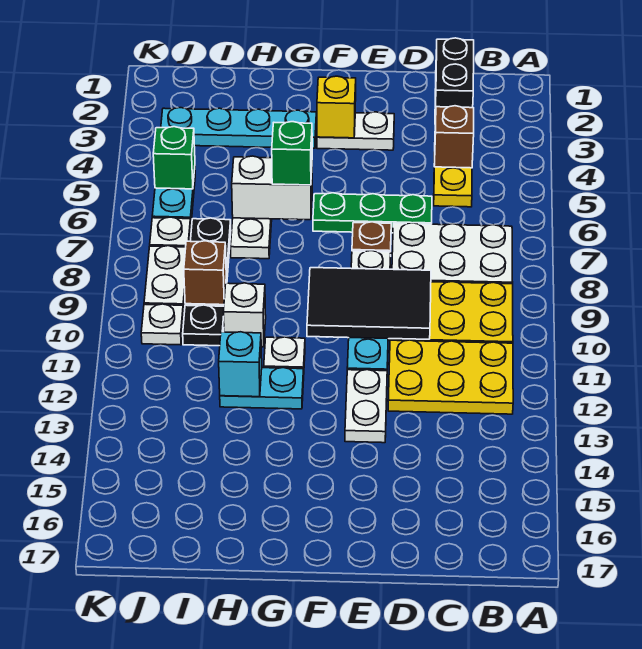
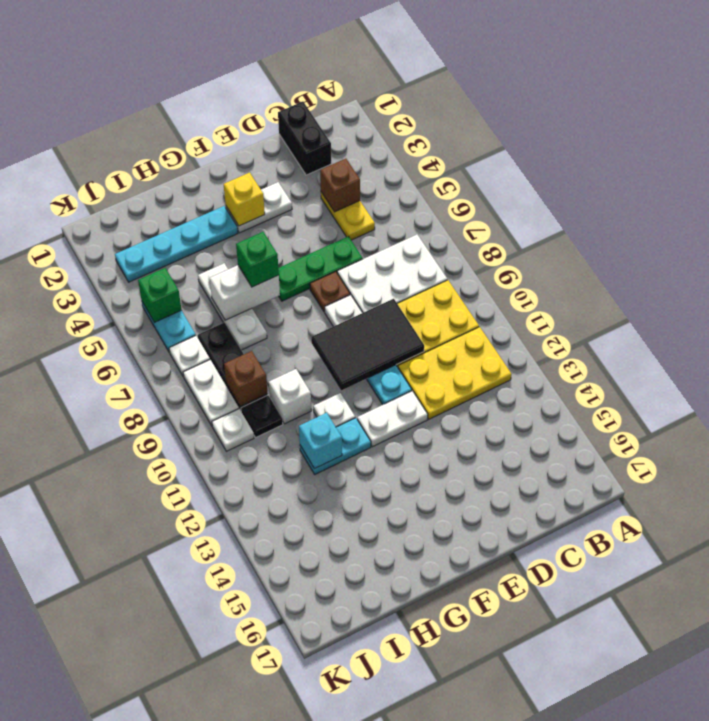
white 1x2 plate [345,370,387,443] -> white 1x2 plate turned to [357,391,428,447]

